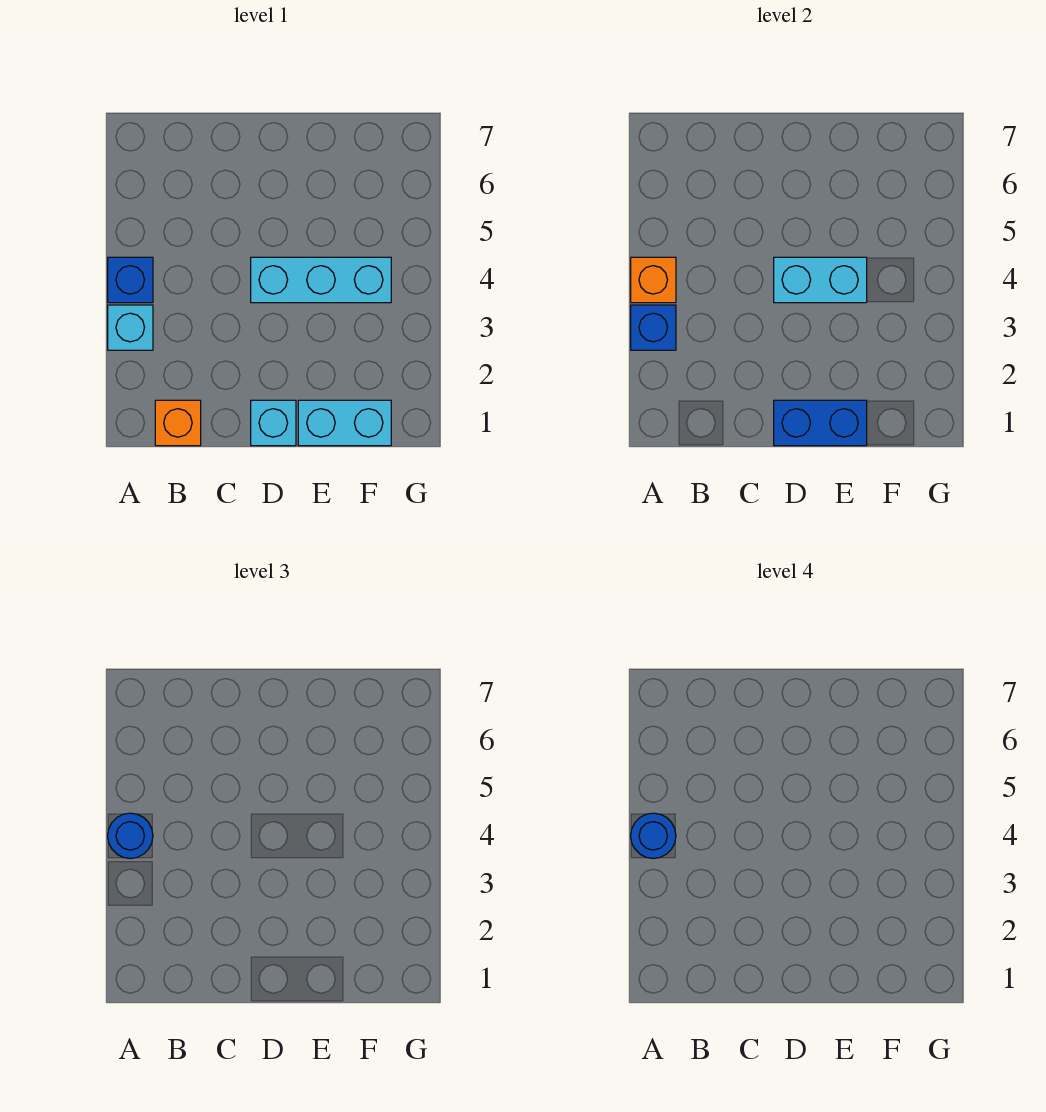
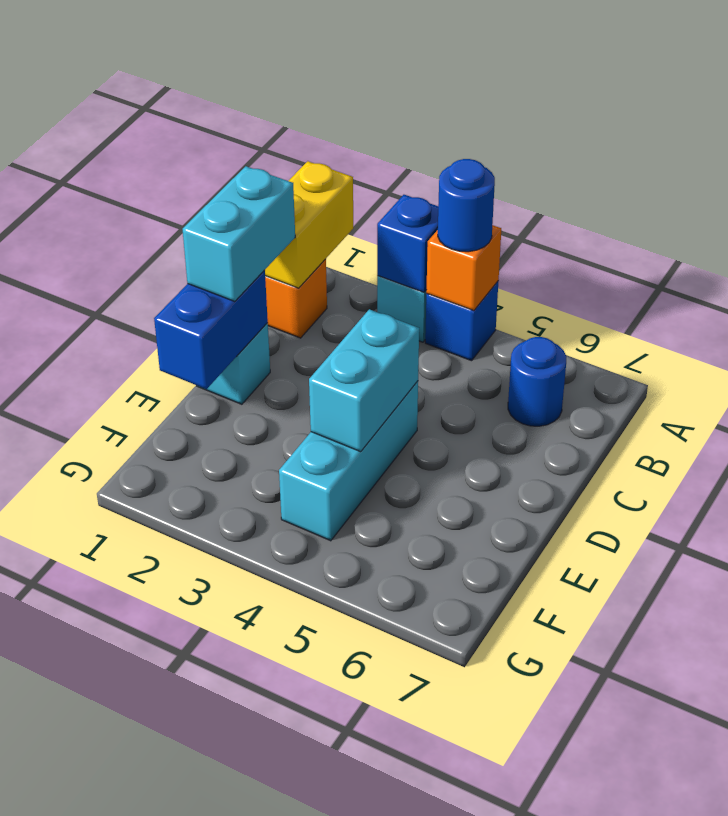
none -> yellow 1x2 brick [265,161,353,288]
blue 1x1 round brick [631,813,676,859] -> blue 1x1 round brick moved to [508,337,566,426]
cyan 1x2 brick [298,400,391,446] -> cyan 1x2 brick moved to [183,166,295,301]

